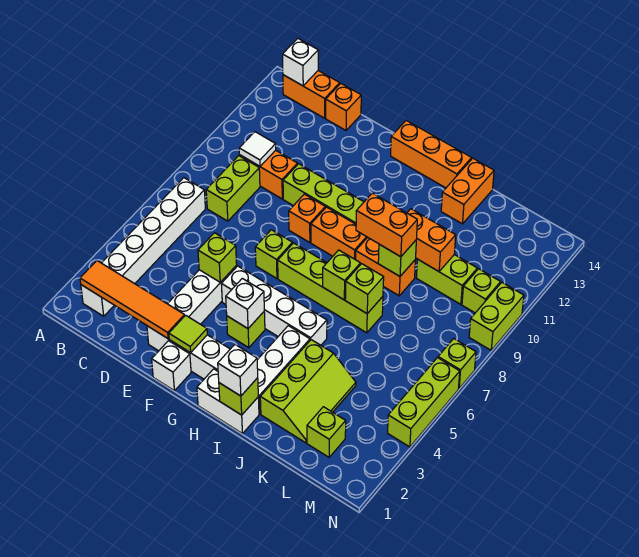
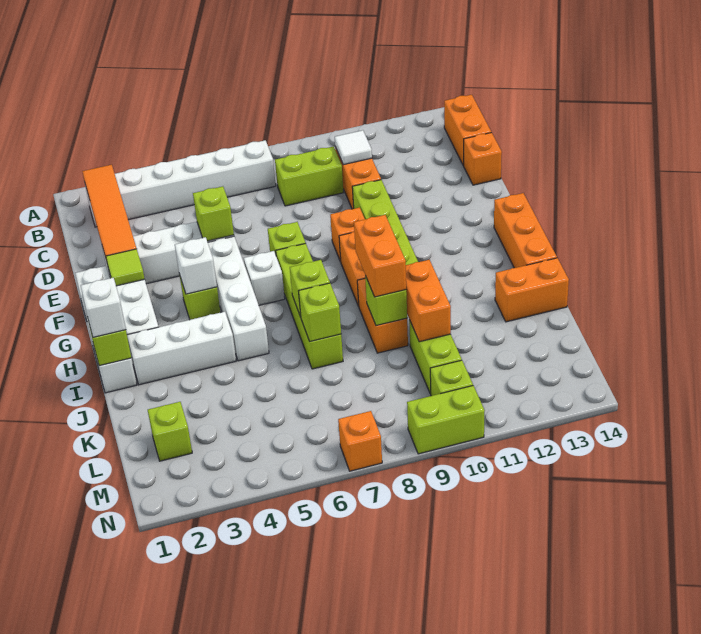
white 1x1 brick [283,38,318,86] -> white 1x1 brick moved to [244,251,285,305]
lime 2x3 slope [260,340,356,443] -> none
lime 1x3 brick [388,358,460,447] -> none
lime 1x1 brick [438,339,476,388] -> orange 1x1 brick [338,411,382,471]

